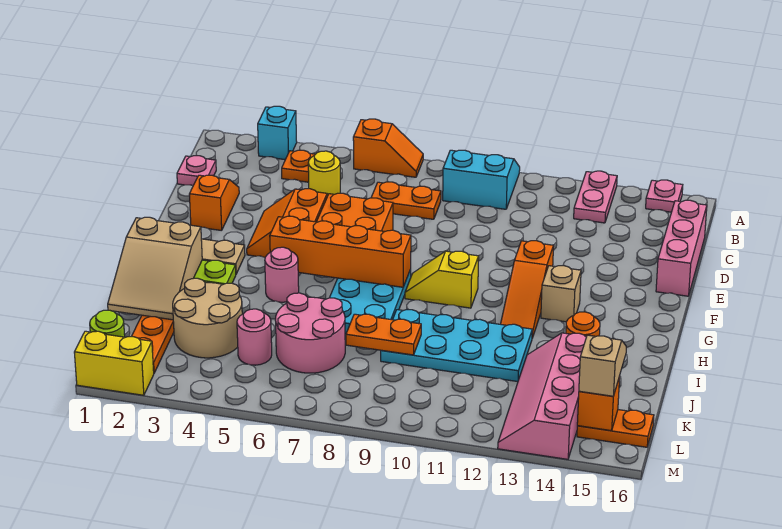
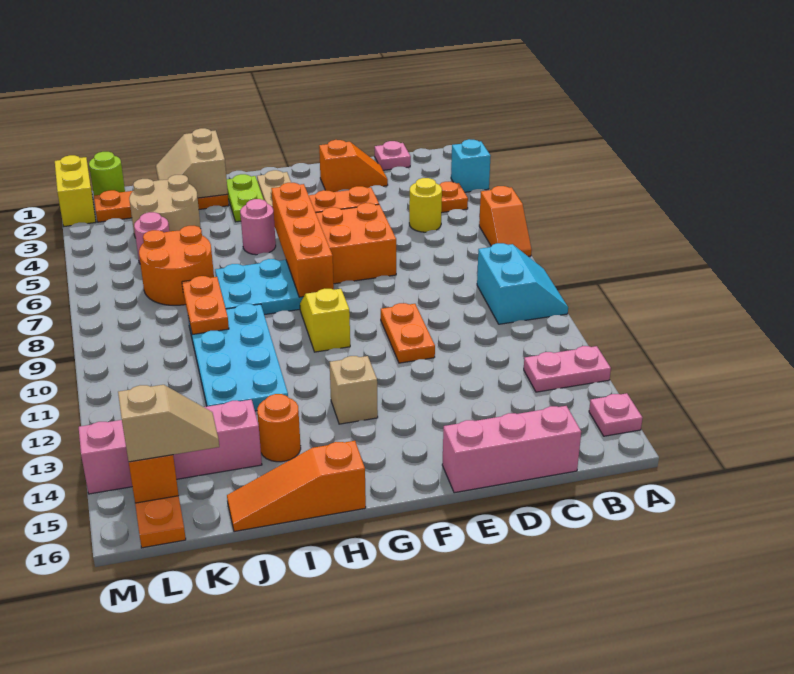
orange 1x2 plate [371,182,441,219] -> orange 1x2 plate moved to [381,303,435,363]
orange 1x3 slope [501,241,553,338] -> orange 1x3 slope moved to [227,441,366,532]
tan 2x3 slope [108,217,202,320] -> tan 2x2 slope [156,128,228,198]
pink 2x2 round brick [275,293,345,373] -> orange 2x2 round brick [139,226,214,305]

